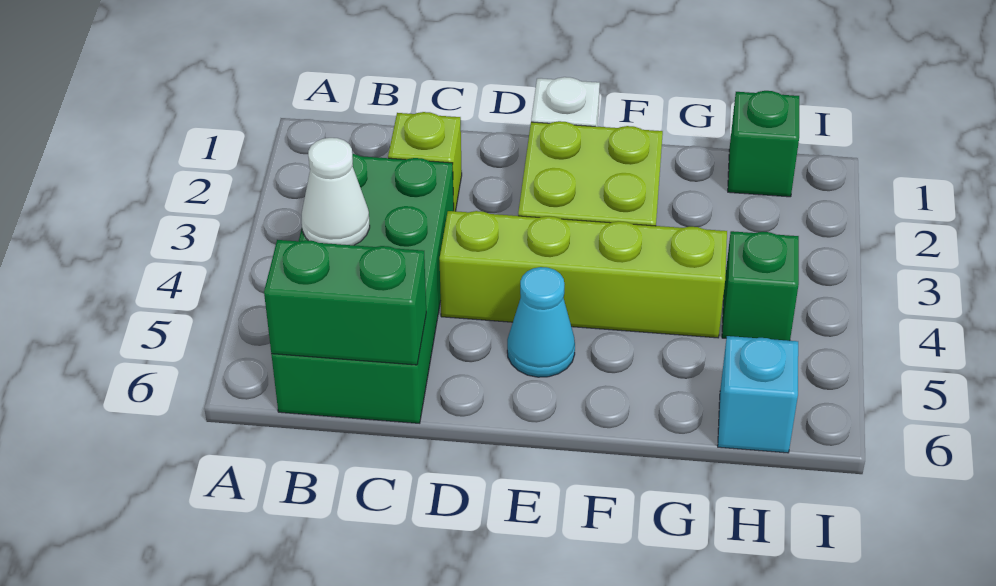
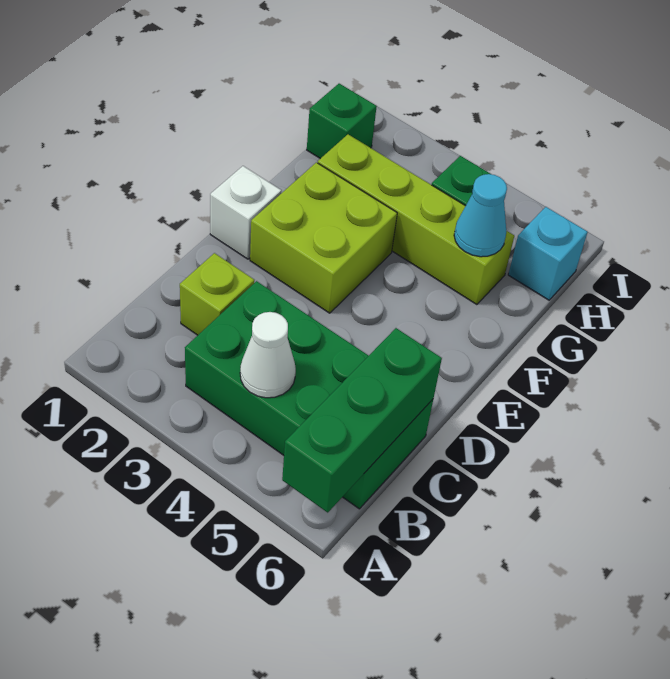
green 1x2 brick [264,240,426,365] -> green 1x3 brick [282,328,442,513]
lime 1x4 brick [439,211,727,338] -> lime 1x4 brick turned to [318,134,514,305]
cyan 1x1 cone [507,267,575,377] -> cyan 1x1 cone moved to [454,174,507,257]

